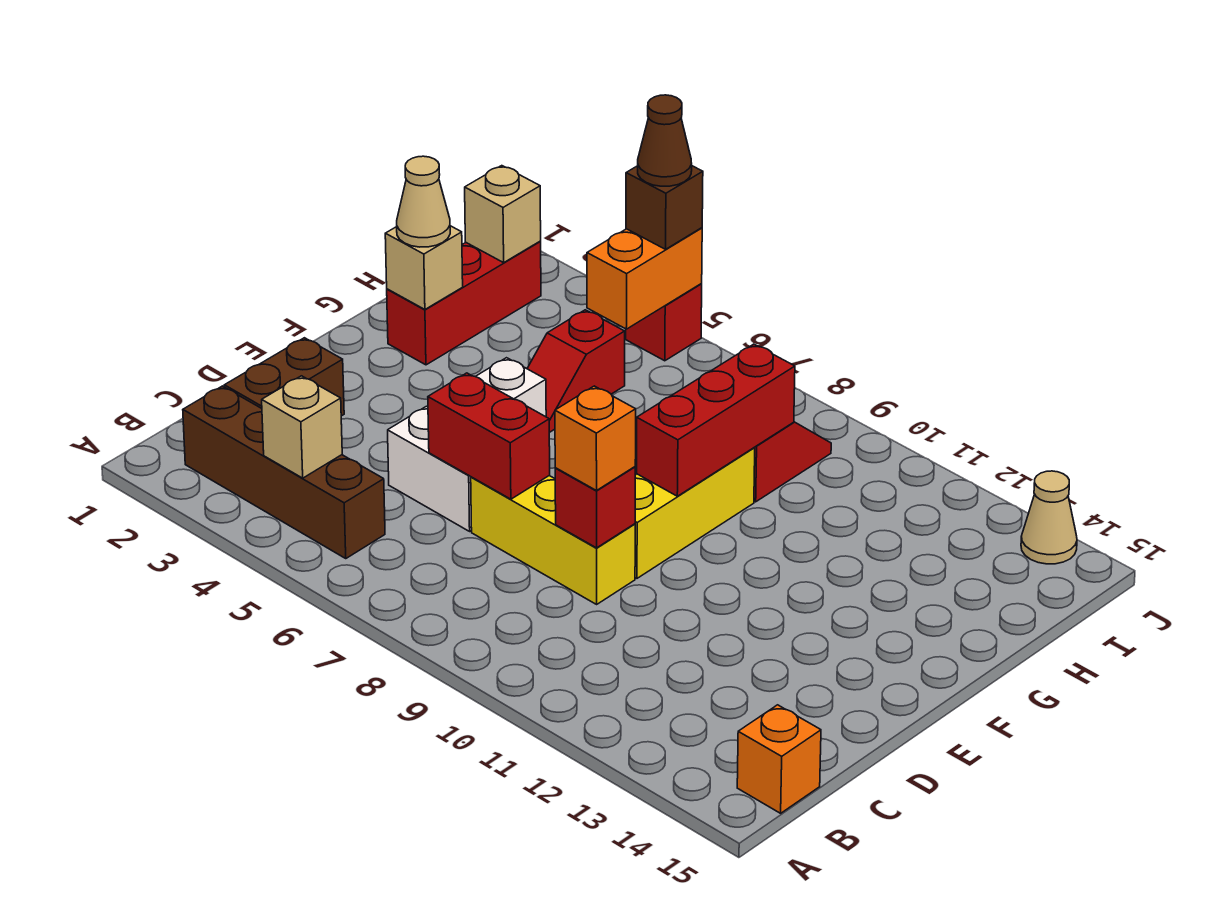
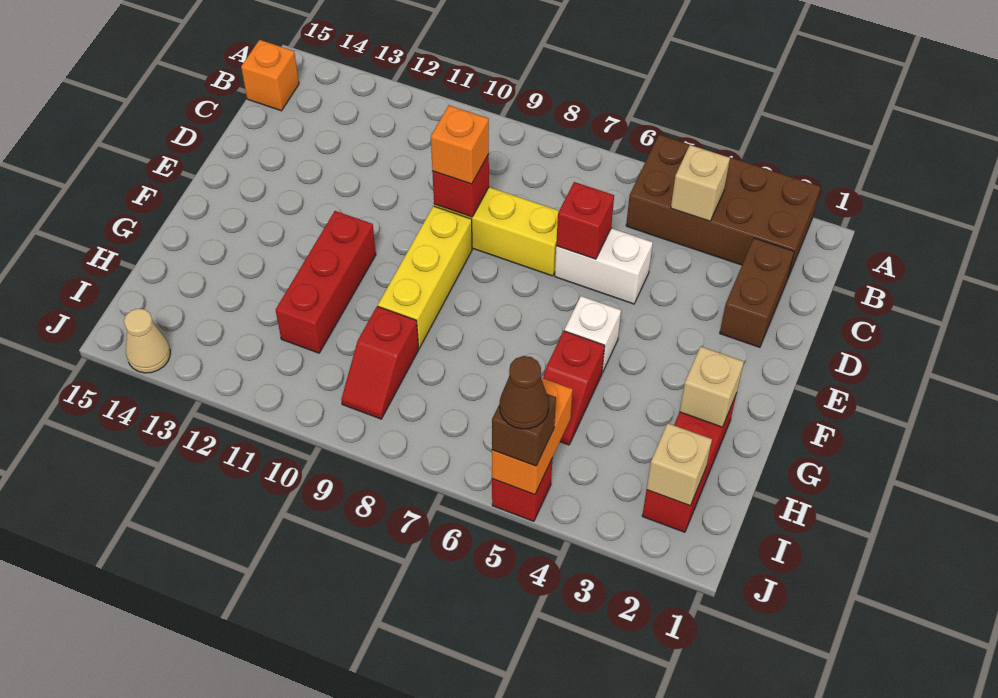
brown 1x4 brick [183,386,385,558] -> brown 2x4 brick [626,135,820,277]
red 1x2 brick [428,373,550,499] -> red 1x1 brick [556,182,614,259]
red 1x3 brick [637,344,795,496] -> red 1x3 brick moved to [276,211,376,353]
tan 1x1 cone [397,156,450,247] -> none
red 1x2 slope [527,310,625,433] -> red 1x2 slope turned to [543,331,605,445]

